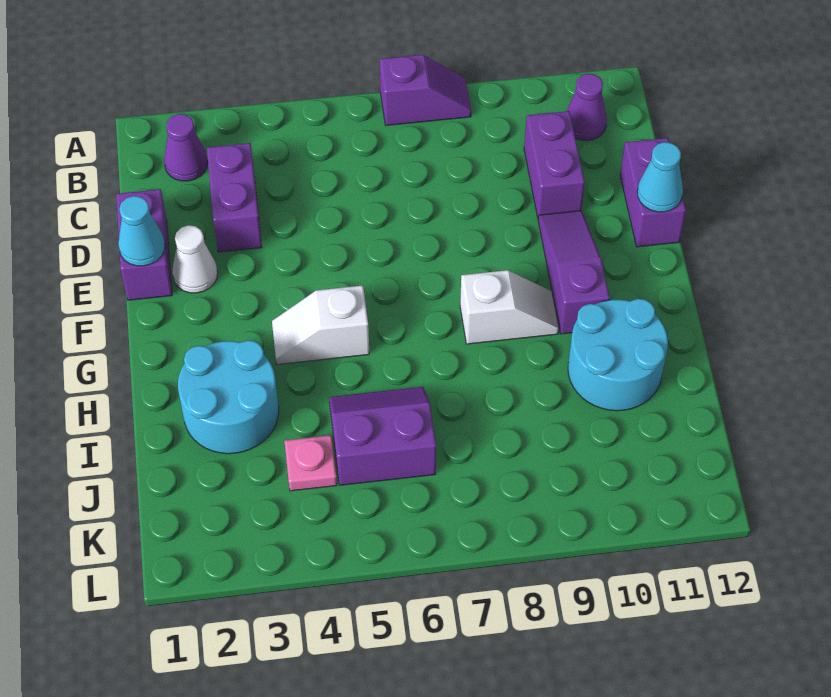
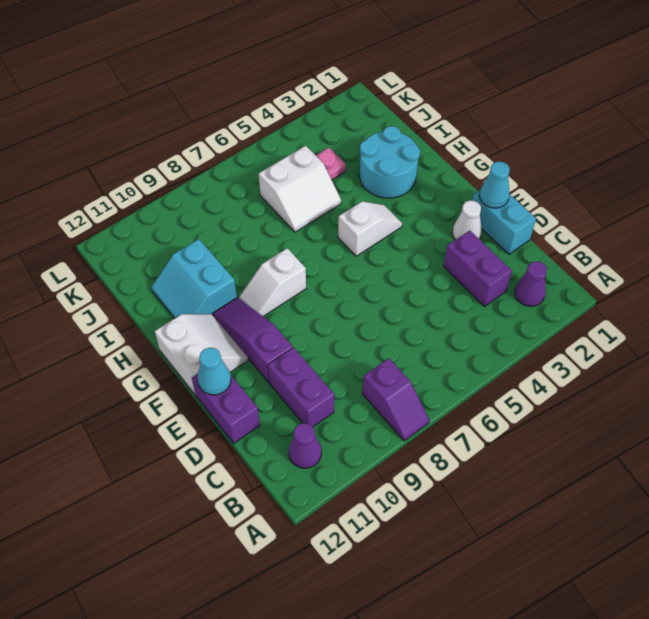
purple 1x2 slope [380,55,471,125] -> purple 1x2 slope turned to [362,358,429,441]
purple 1x2 brick [116,189,172,300] -> cyan 1x2 brick [472,191,536,254]
purple 1x3 slope [538,211,610,334] -> purple 1x3 slope turned to [213,298,293,382]
none -> white 2x2 slope [155,314,248,395]
cyan 2x2 round brick [568,299,668,411] -> cyan 2x2 slope [151,239,237,318]
purple 2x2 slope [329,387,436,485] -> white 2x2 slope [259,146,341,232]

